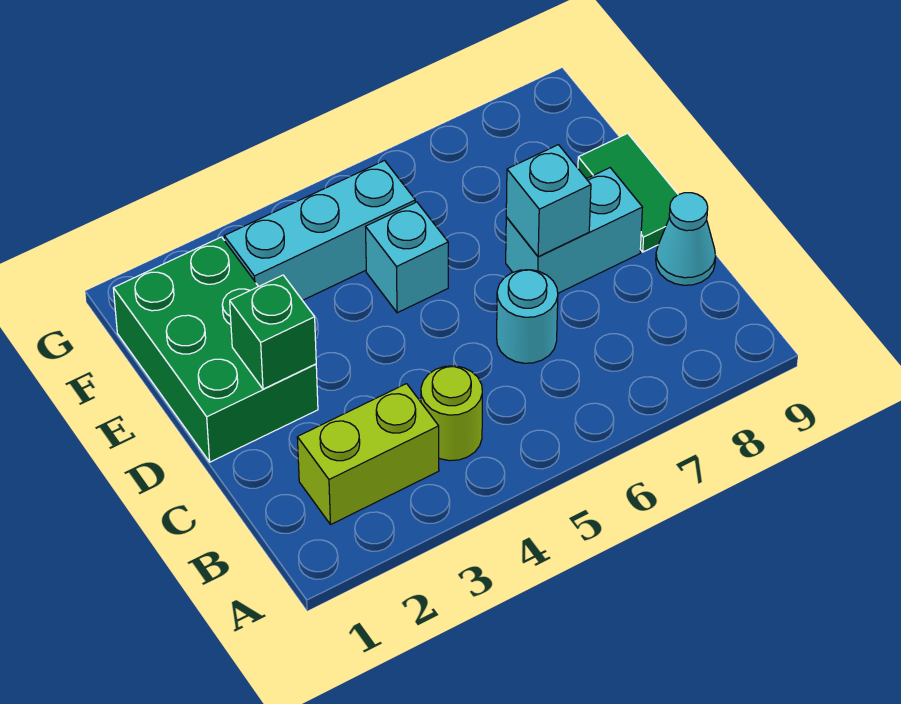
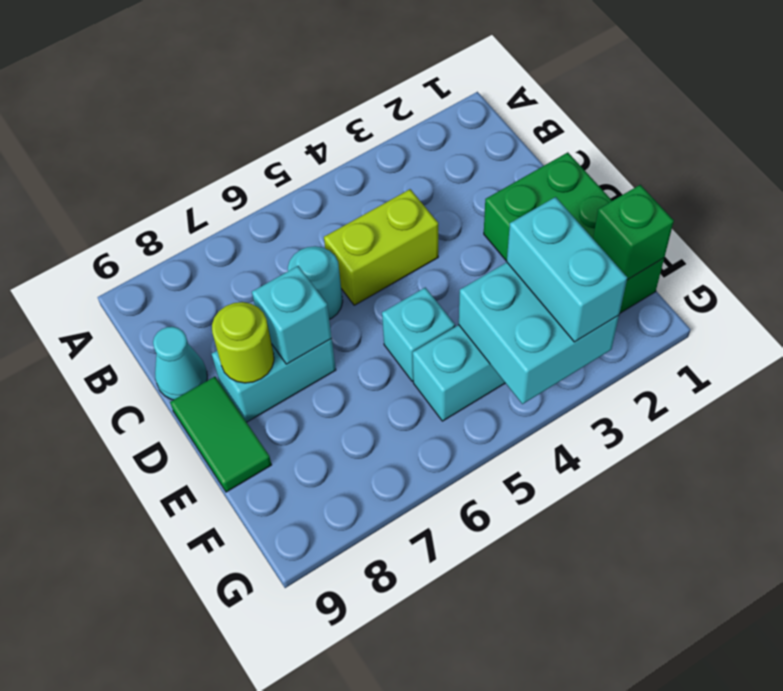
lime 1x2 brick [297,384,439,524] -> lime 1x2 brick moved to [324,189,438,305]
lime 1x1 round brick [421,366,482,461] -> lime 1x1 round brick moved to [212,302,274,383]
green 1x1 brick [230,275,316,389] -> green 1x1 brick moved to [593,185,674,280]
none -> cyan 2x2 brick [459,262,619,404]
none -> cyan 1x2 brick [507,197,627,342]

